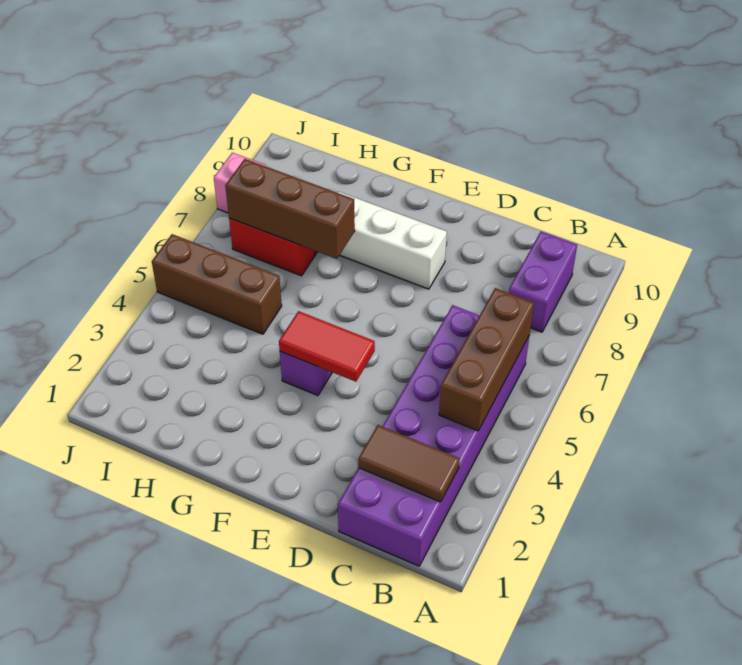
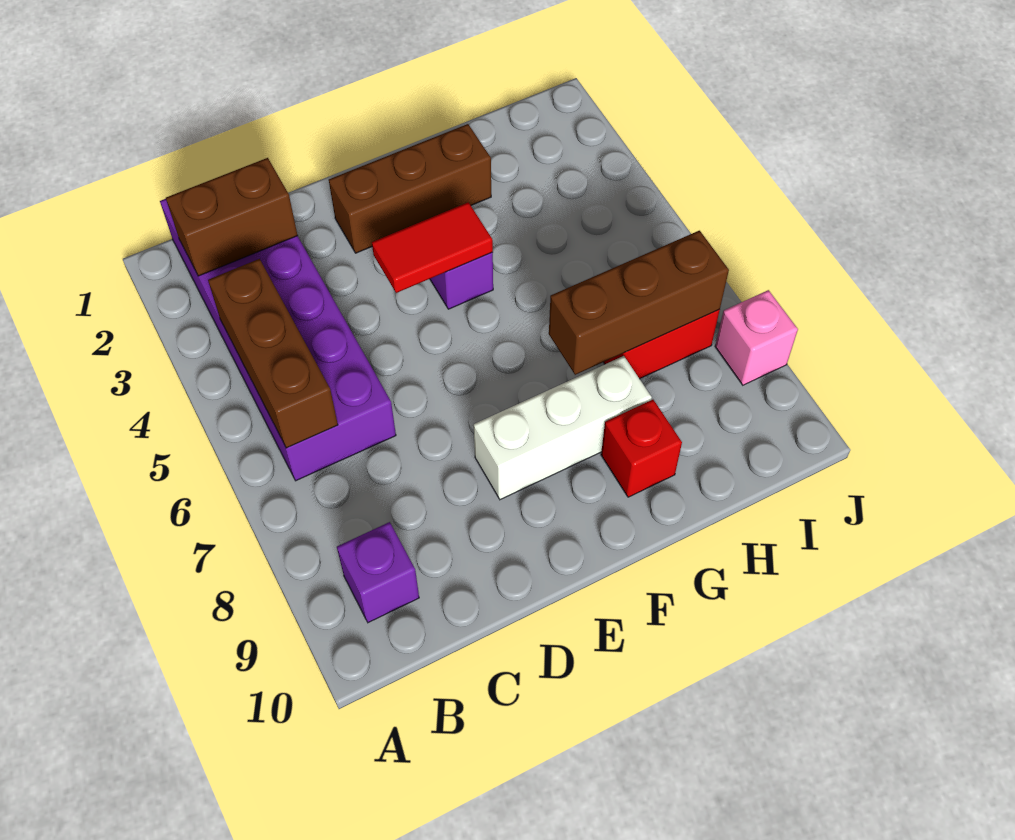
brown 1x2 tile [358,425,460,502] -> brown 1x2 brick [166,158,298,276]
purple 1x2 brick [509,232,577,332] -> purple 1x1 brick [337,522,419,623]
none -> red 1x1 brick [601,400,682,497]
brown 1x3 brick [152,234,282,334] -> brown 1x3 brick moved to [329,124,491,253]

